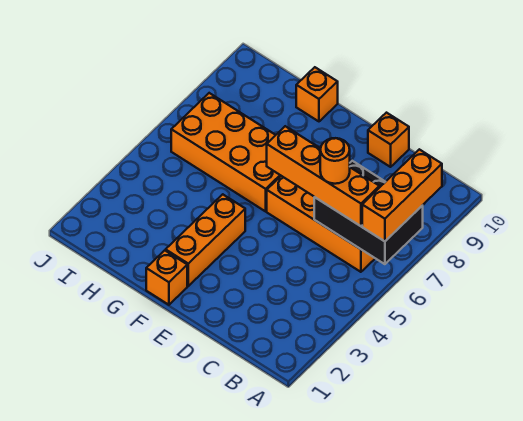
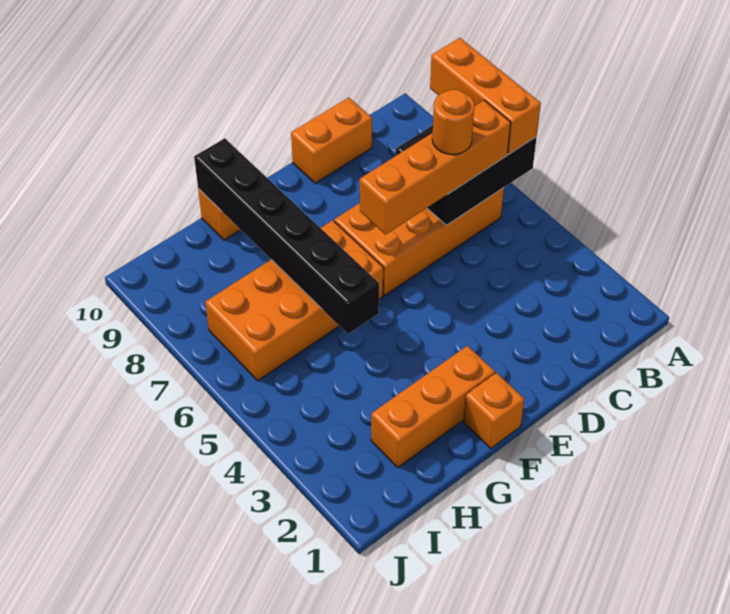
orange 1x1 brick [368,113,409,167] -> orange 1x2 brick [291,98,372,183]
orange 1x3 brick [166,194,245,286] -> orange 1x3 brick turned to [371,346,495,467]
none -> black 1x6 brick [194,138,379,334]

